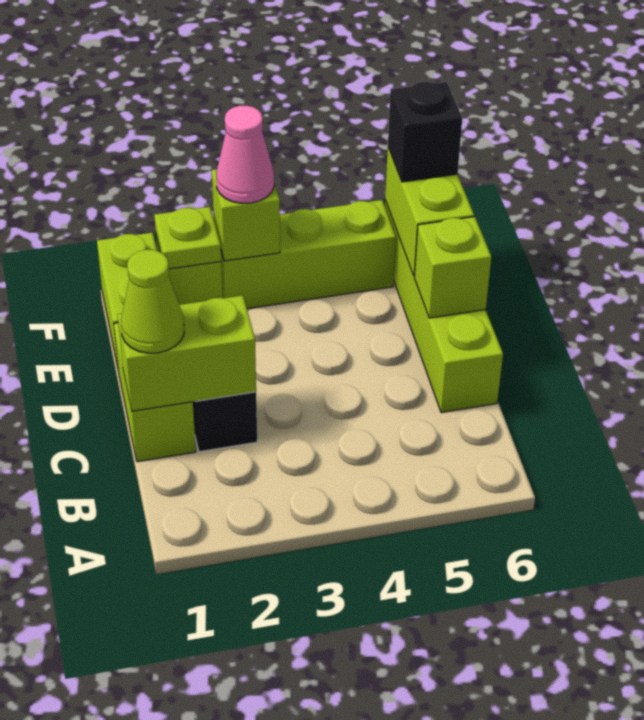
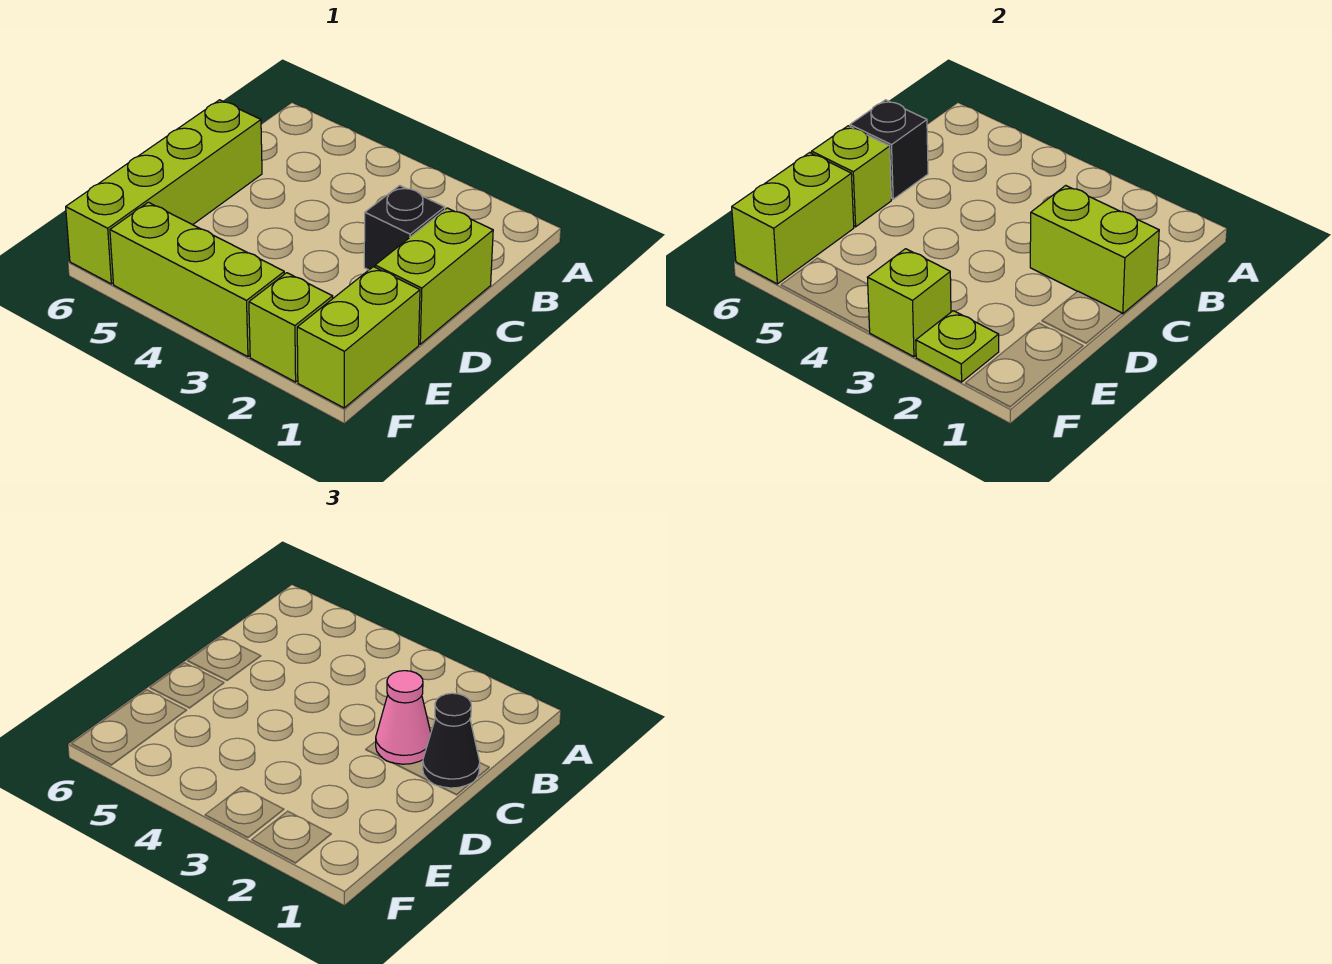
lime 1x1 cone [121,250,184,353] -> black 1x1 cone [423,693,480,788]
pink 1x1 cone [216,106,274,203] -> pink 1x1 cone moved to [376,671,431,764]
black 1x1 brick [388,82,462,182] -> black 1x1 brick moved to [850,100,928,199]

